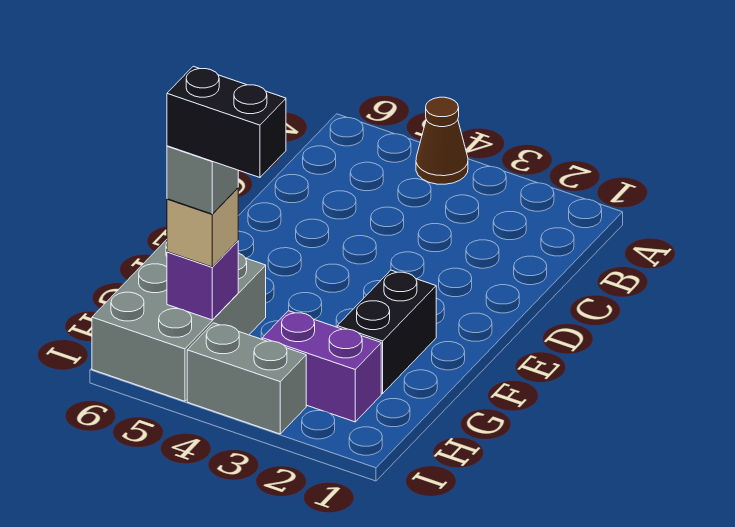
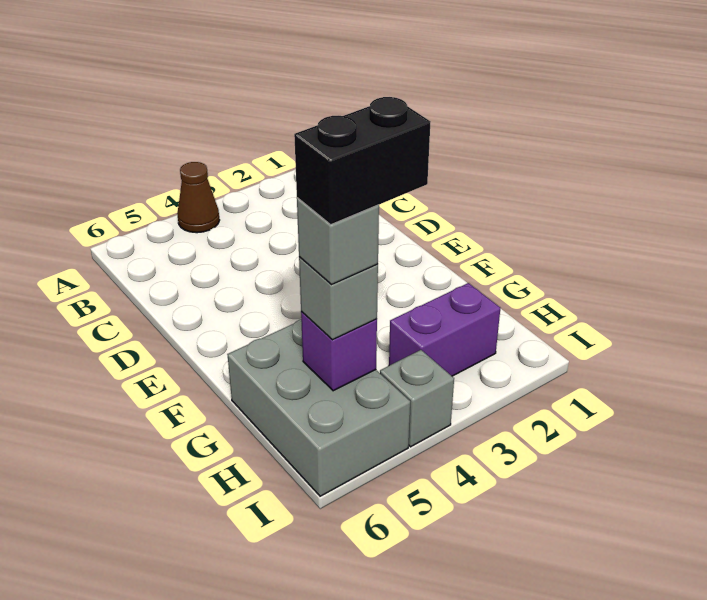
black 1x2 brick [337,270,436,393] -> none
tan 1x1 brick [167,188,238,267] -> grey 1x1 brick [299,257,378,340]
grey 1x2 brick [187,323,306,434] -> grey 1x1 brick [380,350,454,447]

